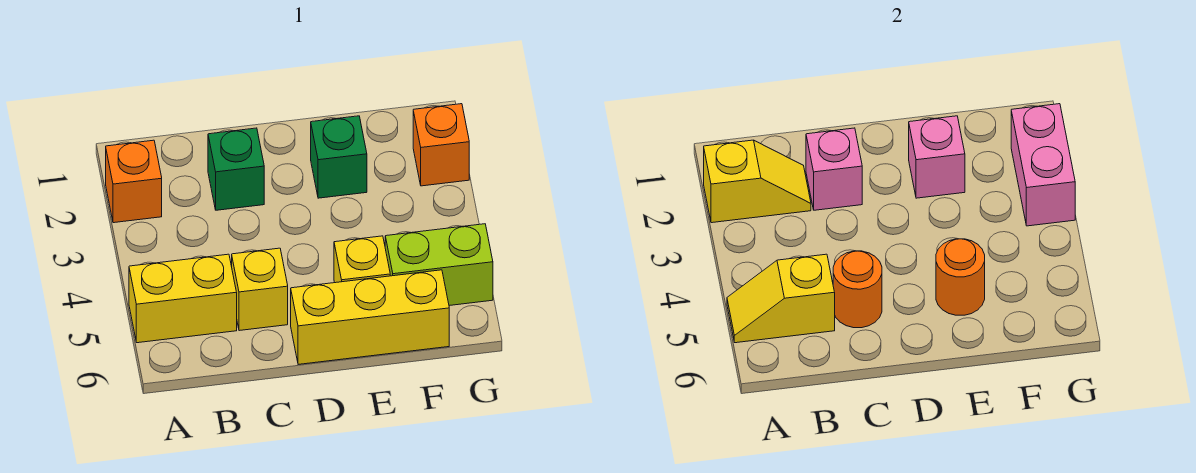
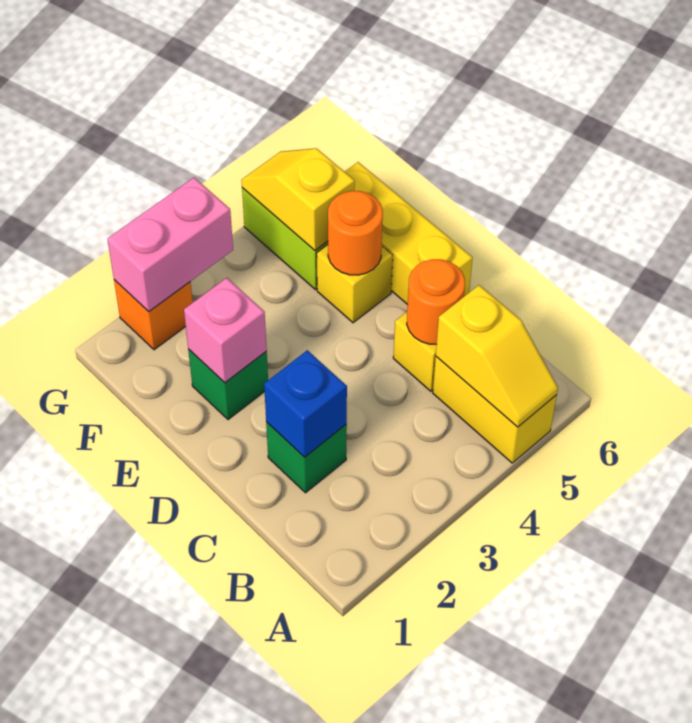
orange 1x1 brick [106,140,162,223] -> none
yellow 1x2 slope [704,140,811,223] -> yellow 1x2 slope moved to [241,148,355,250]
pink 1x1 brick [806,128,862,210] -> blue 1x1 brick [264,350,347,457]

